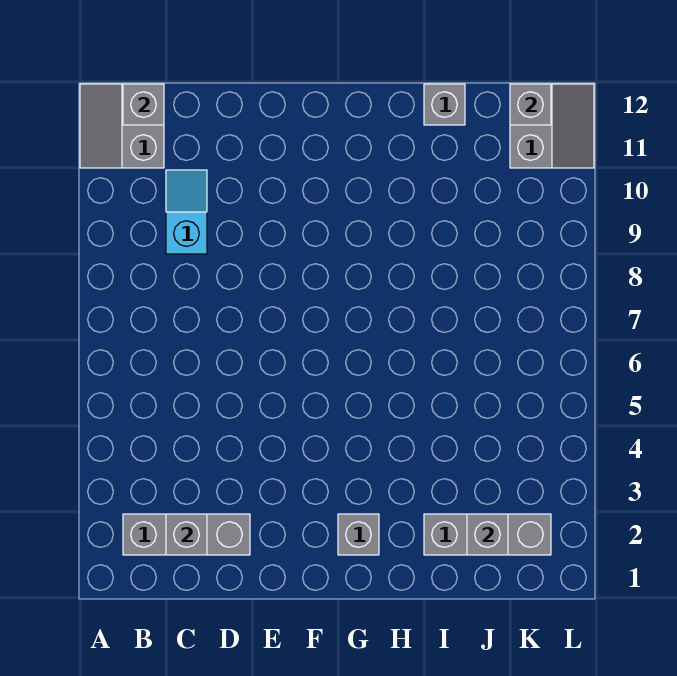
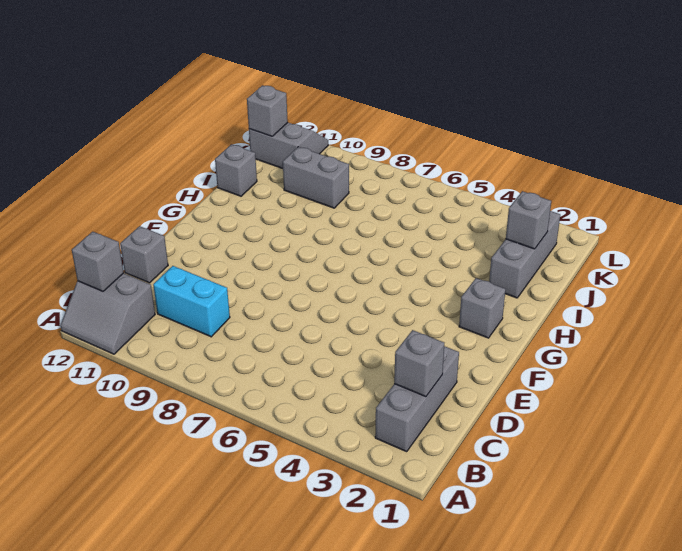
cyan 1x2 slope [166,170,207,254] -> cyan 1x2 brick [153,266,230,337]
none -> grey 1x1 brick [120,226,168,283]
none -> grey 1x2 brick [283,147,349,208]

